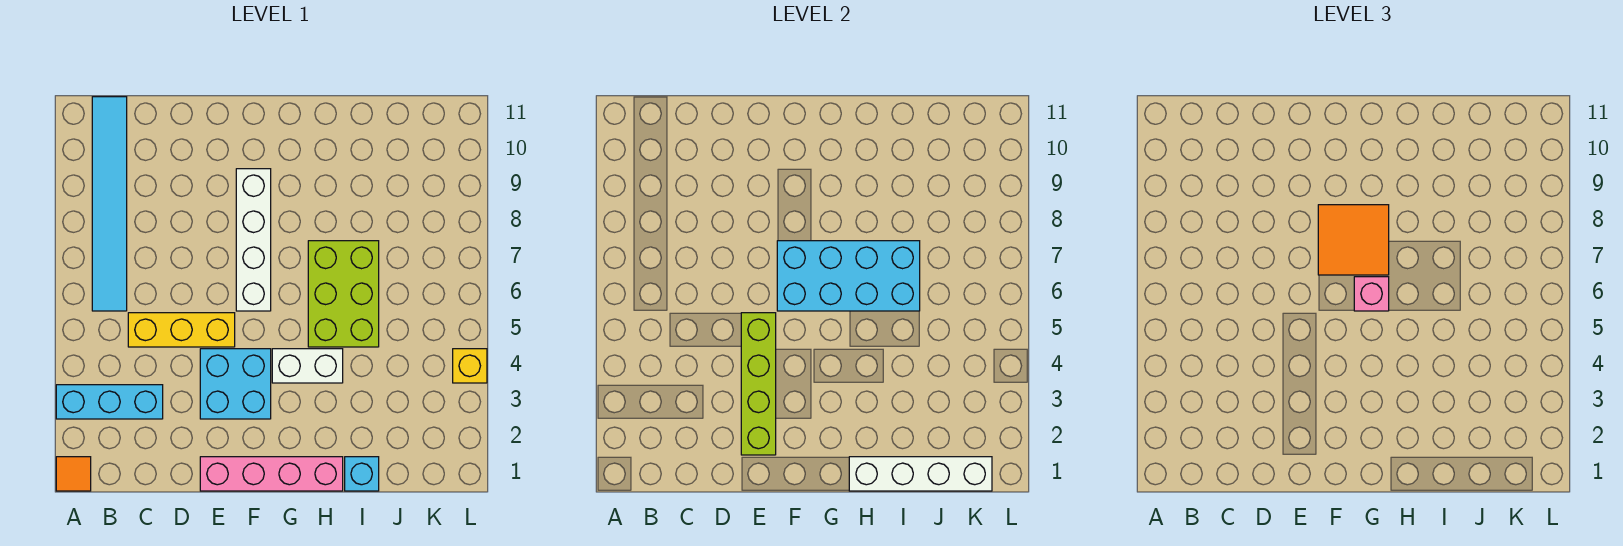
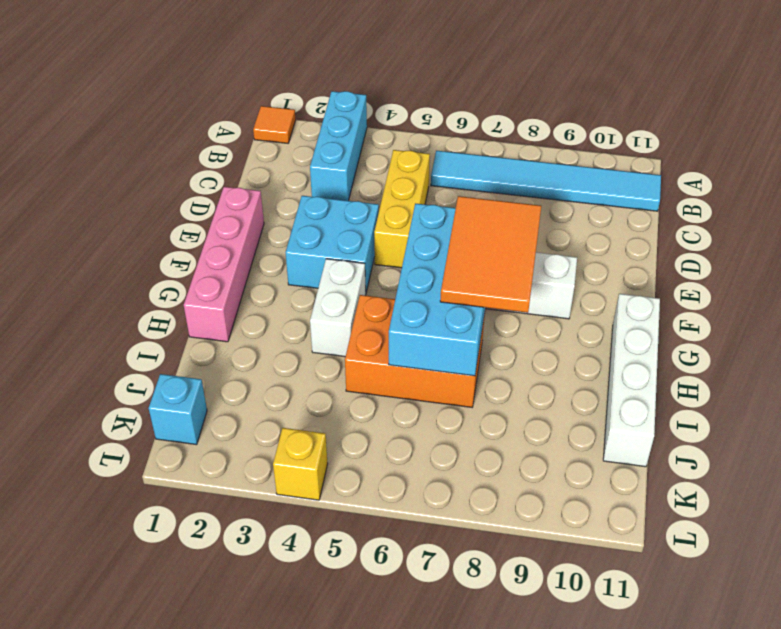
lime 1x4 brick [741,313,776,455] -> none
orange 2x2 tile [1318,205,1389,275] -> orange 2x3 tile [440,196,541,313]
pink 1x1 brick [1354,277,1389,311] -> none
white 1x4 brick [849,457,992,491] -> white 1x4 brick moved to [603,294,660,467]
lime 2x3 brick [308,241,379,347] -> orange 2x3 brick [345,295,485,407]
cyan 1x1 brick [345,457,379,491] -> cyan 1x1 brick moved to [149,374,207,445]

